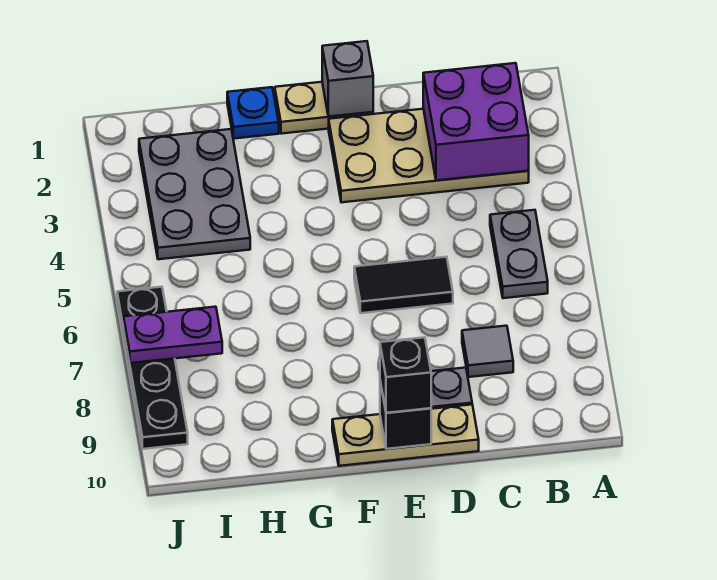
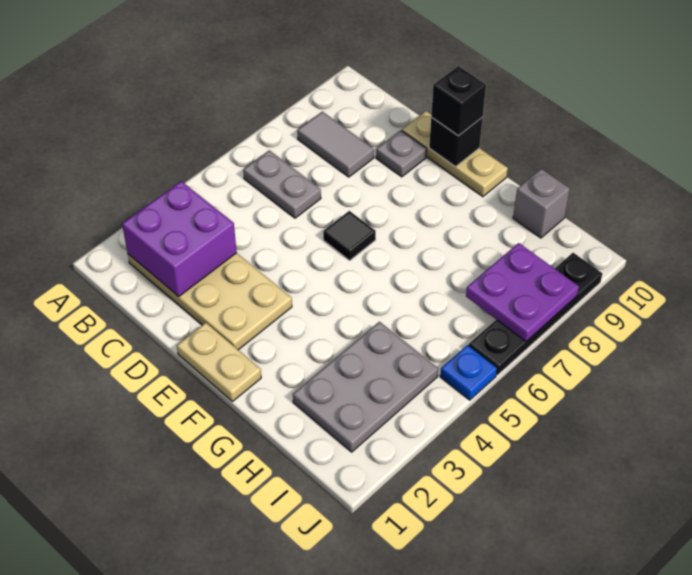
grey 1x2 plate [490,210,548,298] -> grey 1x2 plate turned to [243,150,321,218]
grey 1x1 tile [462,326,513,377] -> grey 1x2 tile [297,112,374,177]
black 1x2 tile [354,257,453,313] -> black 1x1 tile [323,211,376,260]
grey 1x1 brick [322,41,373,117] -> grey 1x1 brick moved to [513,169,570,238]
blue 1x1 plate [227,87,279,139] -> blue 1x1 plate moved to [440,345,497,400]
purple 1x2 plate [124,307,222,363] -> purple 2x2 plate [466,243,579,341]

